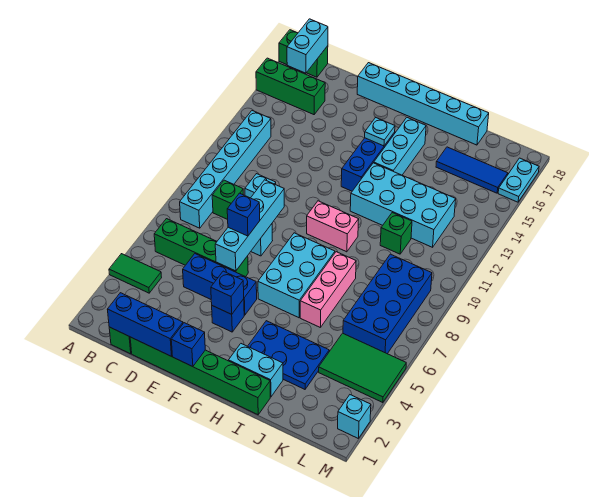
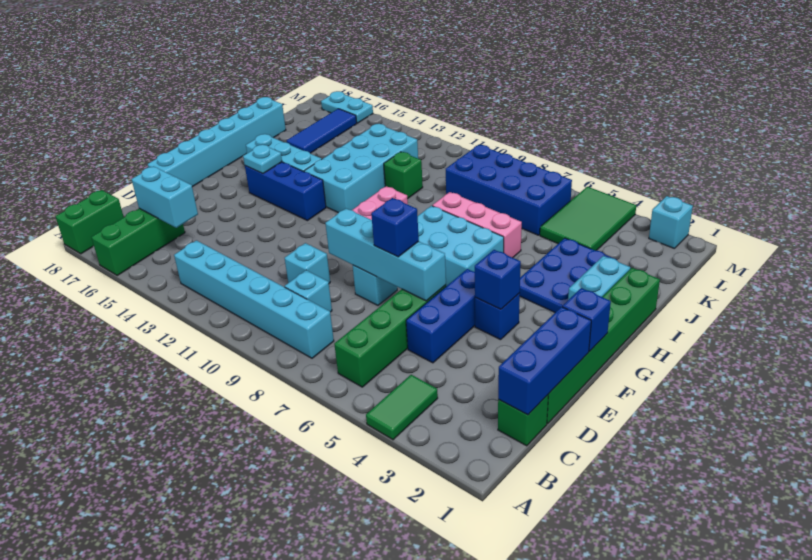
cyan 1x2 brick [287,19,328,73] -> cyan 1x2 brick moved to [132,166,198,228]
green 1x1 brick [212,180,243,220] -> cyan 1x1 brick [285,270,332,312]

